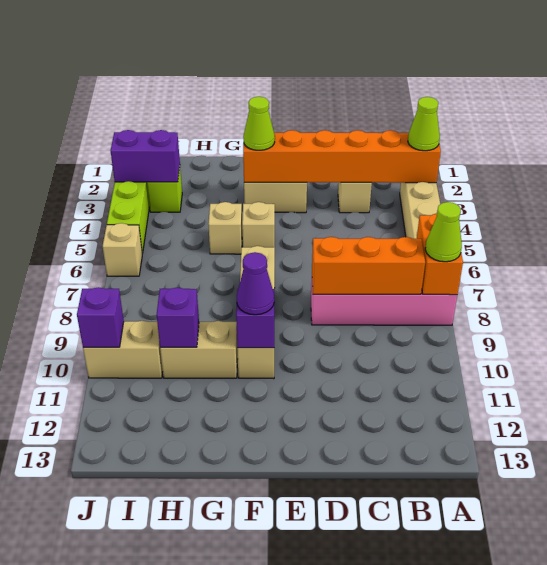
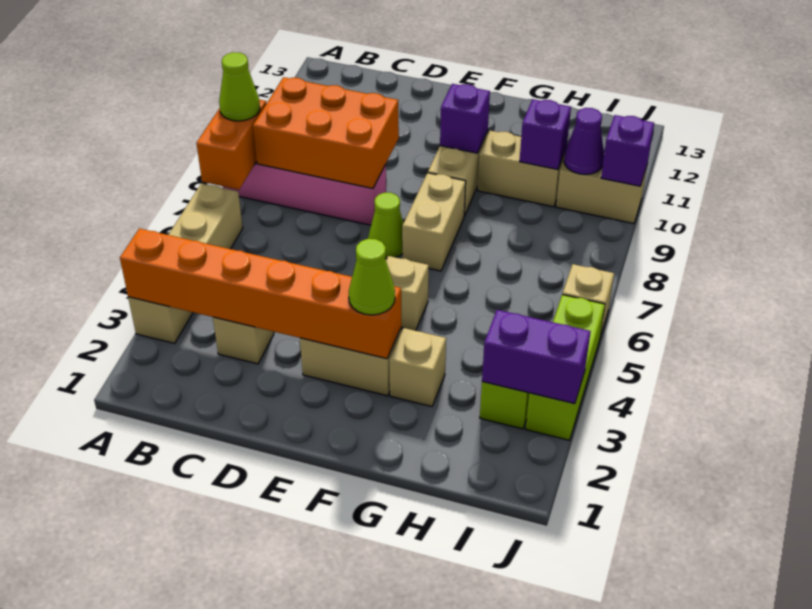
lime 1x1 cone [408,97,440,151] -> lime 1x1 cone moved to [368,193,403,258]
orange 1x3 brick [312,237,425,294] -> orange 2x3 brick [253,77,399,188]
purple 1x1 cone [237,252,274,315] -> purple 1x1 cone moved to [564,108,604,175]
tan 1x1 brick [208,202,242,254] -> tan 1x1 brick moved to [390,328,446,407]

